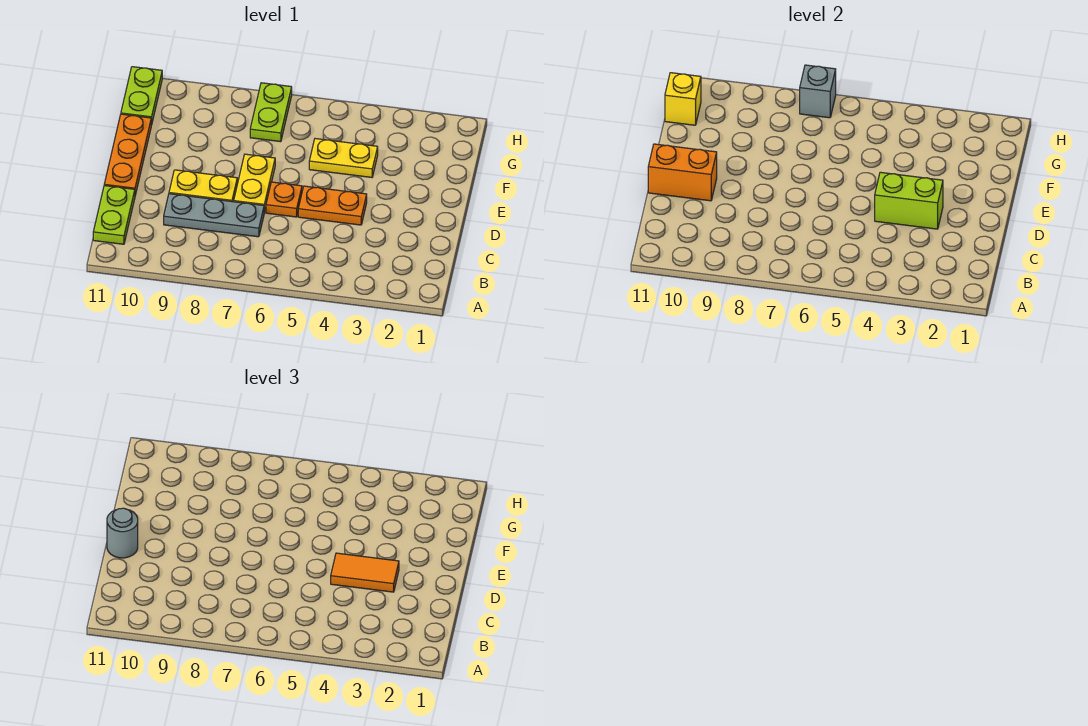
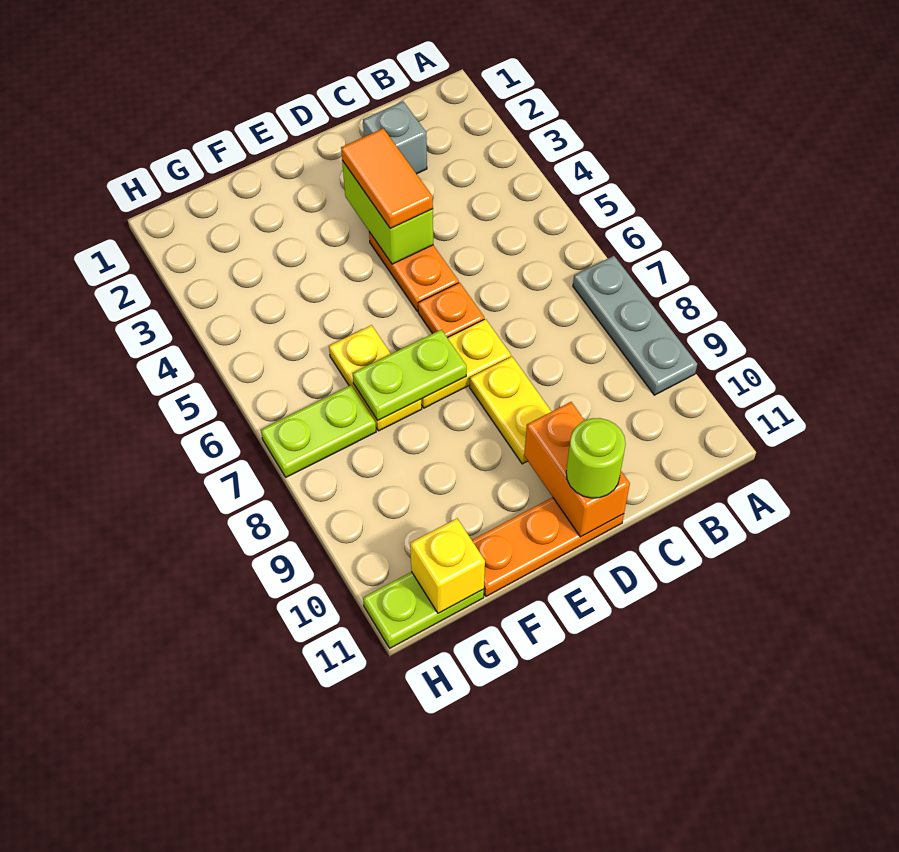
lime 1x2 plate [93,186,135,244] -> lime 1x2 plate moved to [353,330,467,420]
grey 1x3 plate [164,194,264,237] -> grey 1x3 plate moved to [573,256,697,395]
grey 1x1 round brick [107,508,138,558] -> lime 1x1 round brick [566,418,626,498]
yellow 1x2 plate [309,139,378,177] -> yellow 1x2 plate moved to [329,325,422,431]
grey 1x1 brick [800,65,836,118] -> grey 1x1 brick moved to [363,102,427,174]

